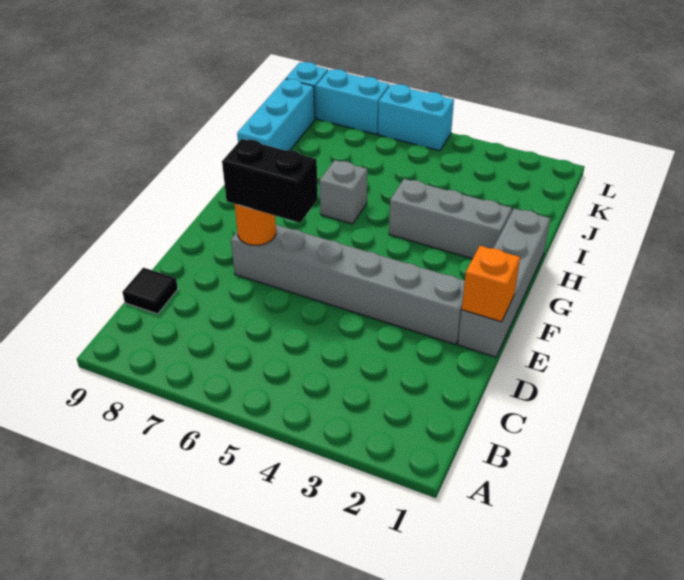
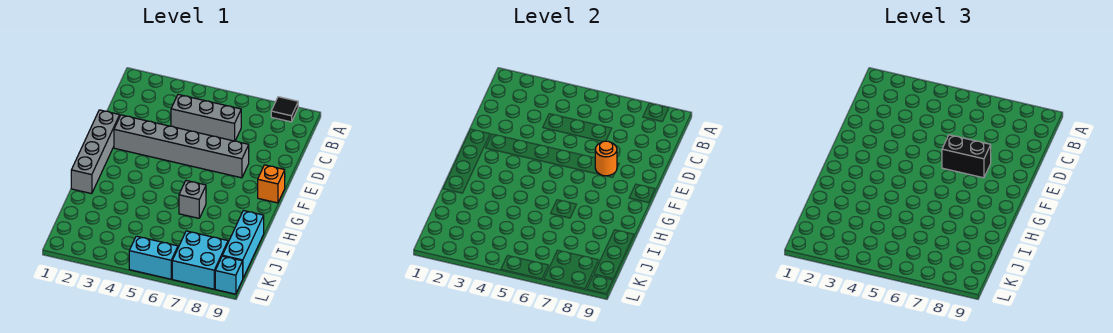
black 1x1 tile [122,268,178,314] -> black 1x1 tile moved to [271,97,298,122]
orange 1x1 brick [462,246,520,322] -> orange 1x1 brick moved to [258,165,285,203]
grey 1x3 brick [389,179,512,259] -> grey 1x3 brick moved to [171,95,241,141]
cyan 1x2 brick [316,69,390,134] -> cyan 2x2 brick [172,231,228,289]

